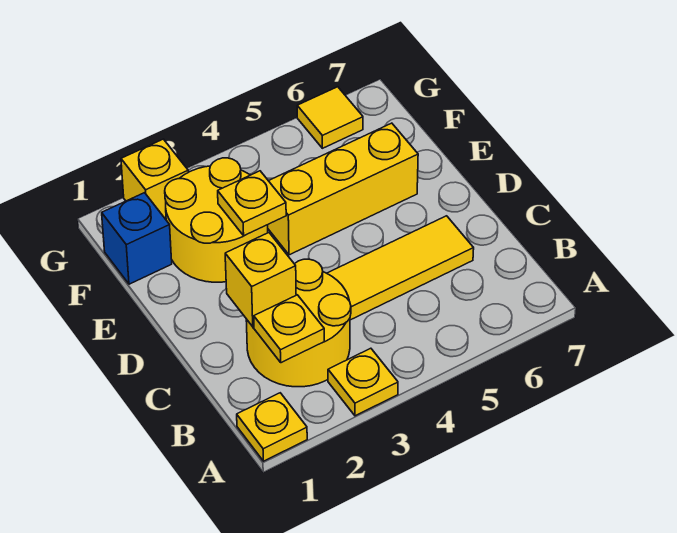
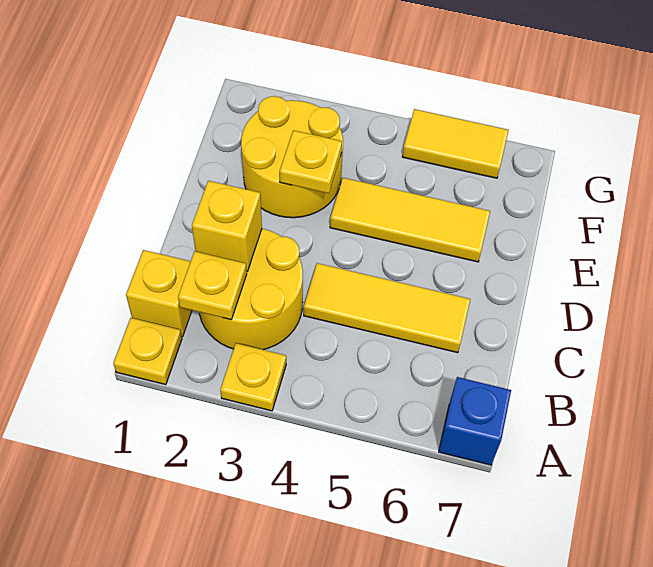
yellow 1x3 brick [268,123,418,255] -> yellow 1x3 tile [330,178,490,262]
blue 1x1 brick [102,193,172,284] -> blue 1x1 brick moved to [439,377,511,465]
yellow 1x1 brick [121,139,188,219] -> yellow 1x1 brick moved to [126,250,192,337]
yellow 1x1 tile [297,87,363,148] -> yellow 1x2 tile [402,109,508,178]

